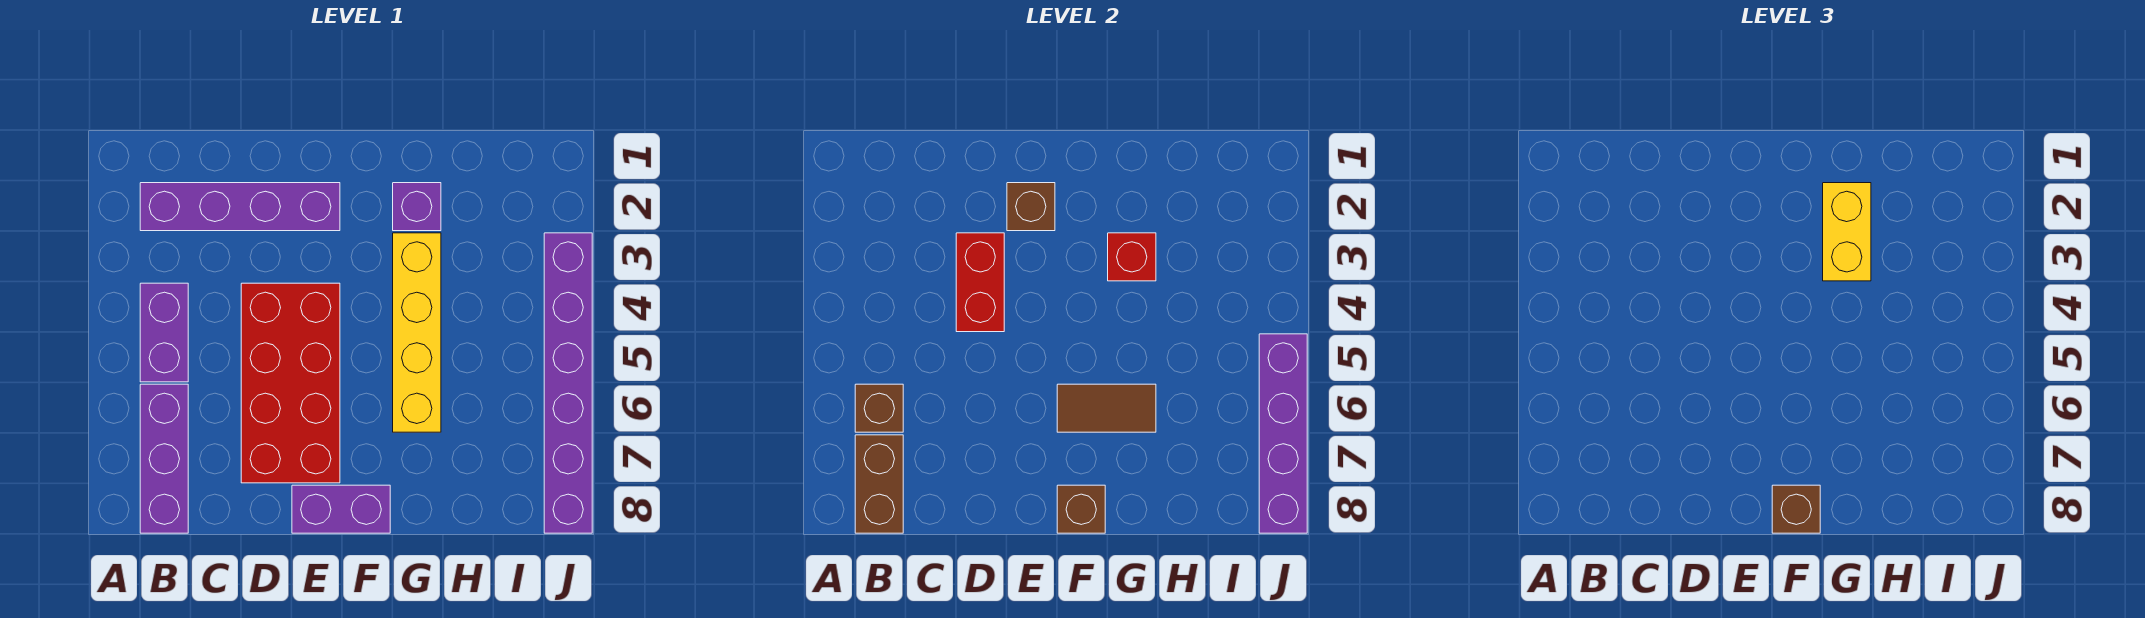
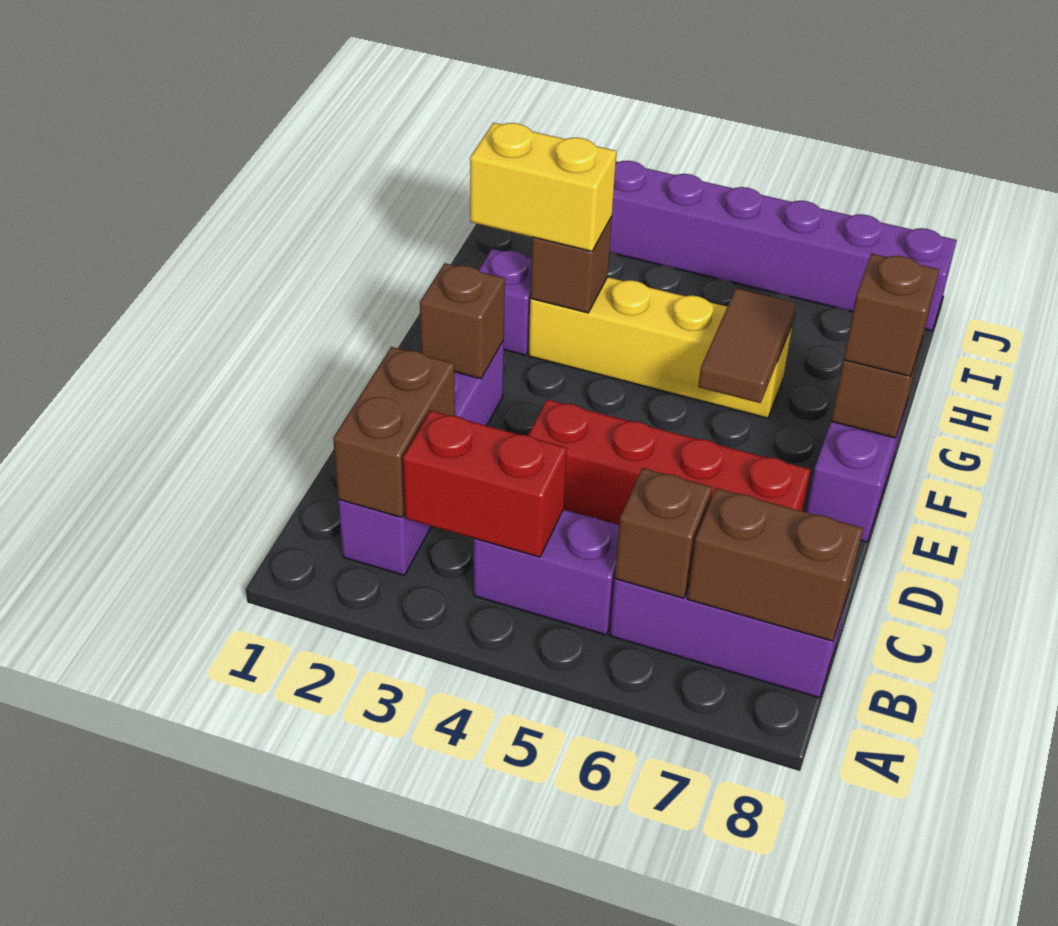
none -> brown 1x2 brick [333,347,455,518]
red 1x2 brick [956,233,1004,332] -> red 1x2 brick moved to [403,411,567,557]
red 2x4 brick [241,283,340,483] -> red 1x4 brick [528,399,810,525]
red 1x1 brick [1108,233,1156,281] -> brown 1x1 brick [530,217,612,313]
purple 1x4 brick [1259,334,1307,533] -> none

